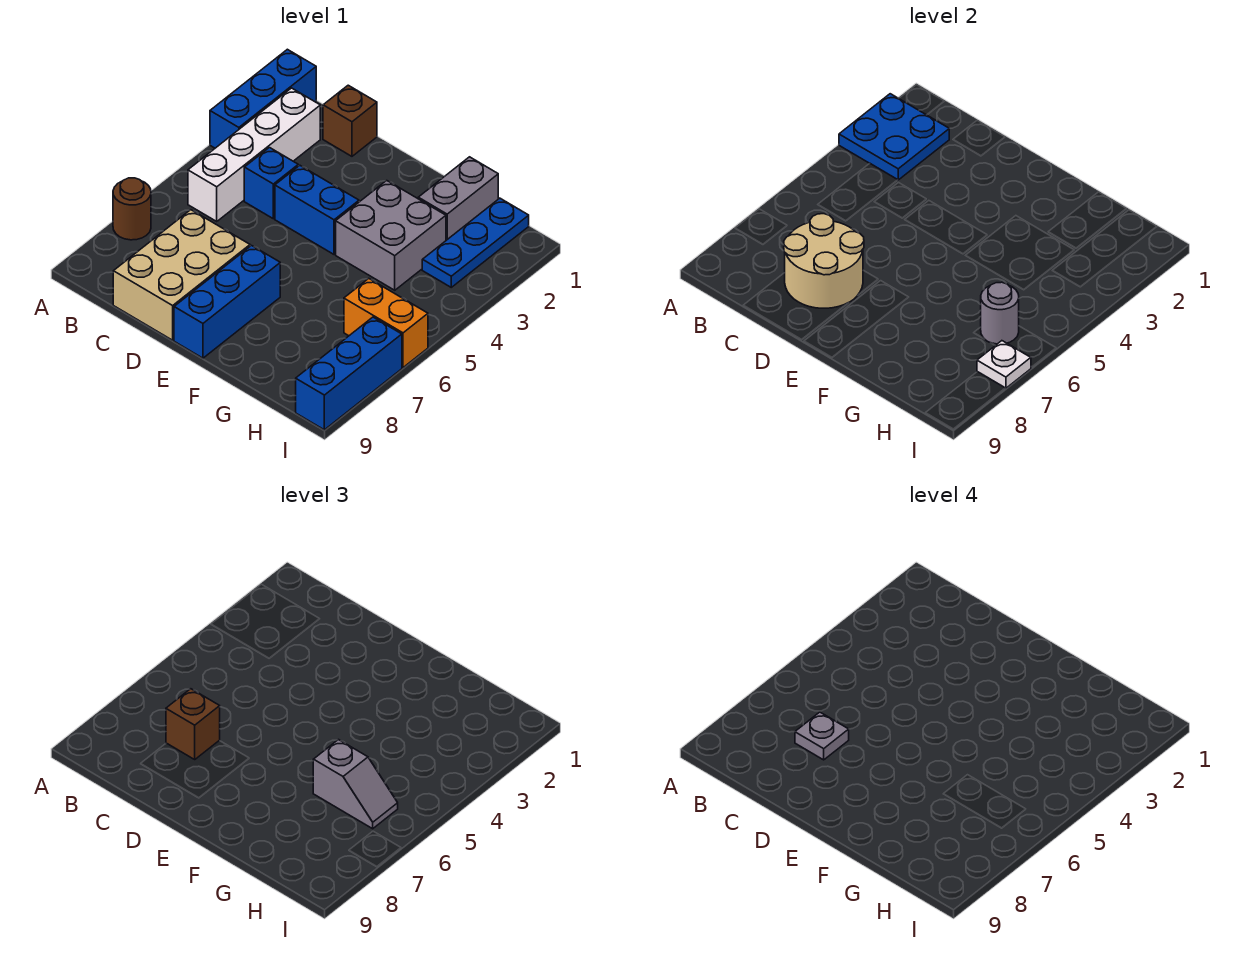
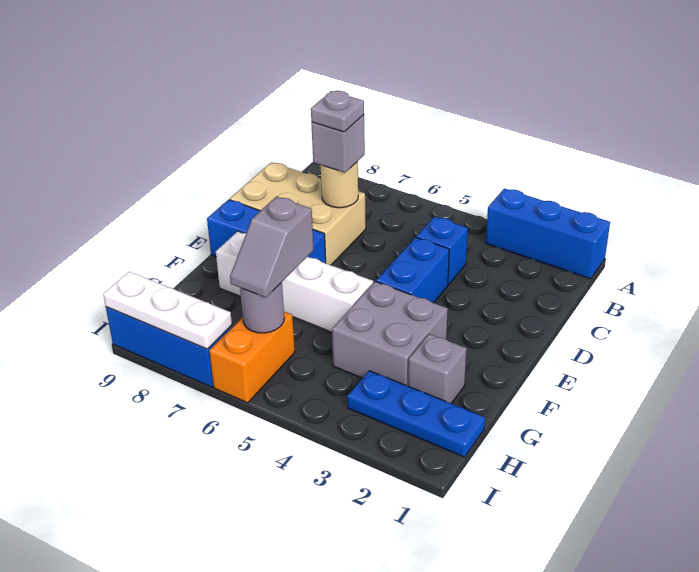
blue 2x2 plate [839,94,949,180] -> none
brown 1x1 round brick [113,178,151,240] -> none
white 1x4 brick [188,88,320,221] -> white 1x4 brick moved to [216,231,373,332]
brown 1x1 brick [323,85,377,156] -> none
tan 2x2 round brick [784,214,864,308] -> tan 1x1 round brick [321,161,358,208]
brown 1x1 brick [166,689,220,759] -> grey 1x1 brick [311,115,365,173]
grey 1x2 brick [418,157,498,240] -> grey 1x1 brick [408,334,467,403]
white 1x1 plate [977,341,1031,388] -> white 1x3 plate [103,271,232,349]

